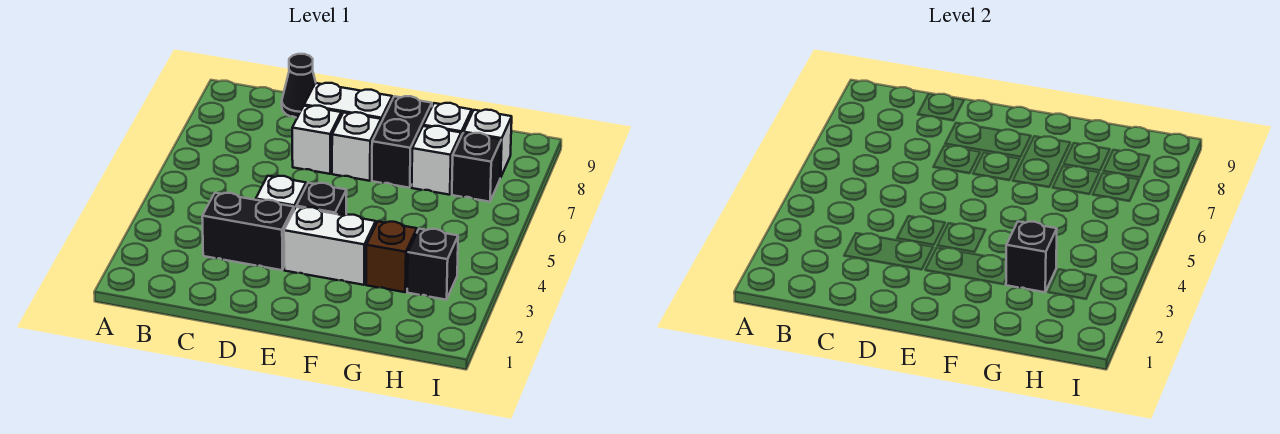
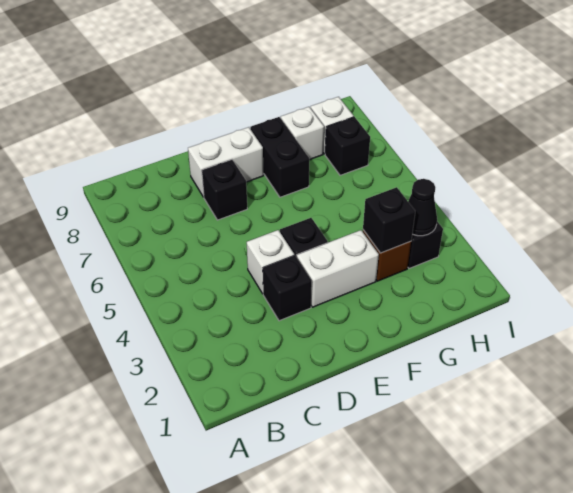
black 1x2 brick [202,193,294,270] -> black 1x1 brick [263,255,312,321]
black 1x1 cone [282,54,316,118] -> black 1x1 cone moved to [408,179,437,236]
white 1x1 brick [292,106,341,174] -> black 1x1 brick [202,160,247,220]
white 1x1 brick [332,112,381,181] -> none
white 1x1 brick [412,126,461,195] -> none

